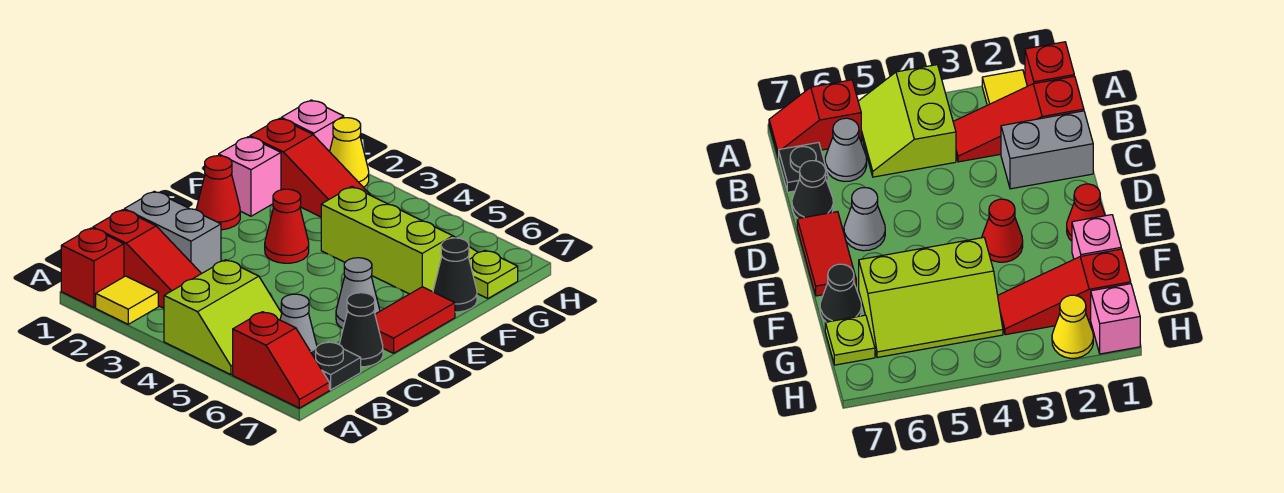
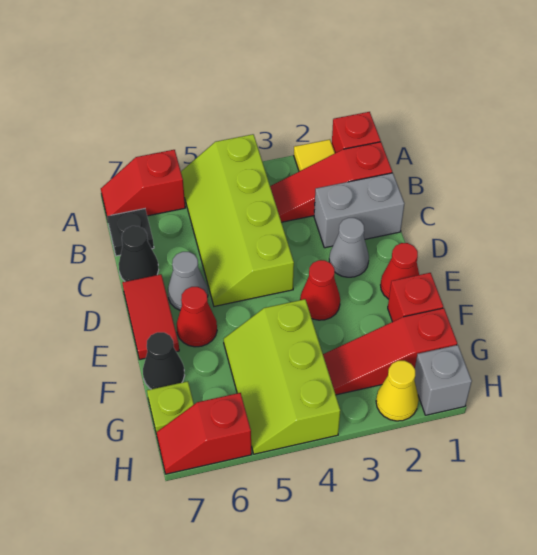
lime 2x2 slope [164,260,282,375] -> lime 2x4 slope [181,134,294,306]
grey 1x1 cone [280,294,317,352] -> grey 1x1 cone moved to [329,218,369,277]
none -> red 1x1 cone [177,287,217,347]
pink 1x1 brick [219,137,281,216] -> red 1x1 brick [388,273,443,322]
lime 2x3 slope [321,187,478,294] -> lime 2x3 slope turned to [224,299,340,454]
pink 1x1 brick [281,100,344,152] -> grey 1x1 brick [415,345,472,415]
none -> red 1x2 slope [156,393,252,474]

